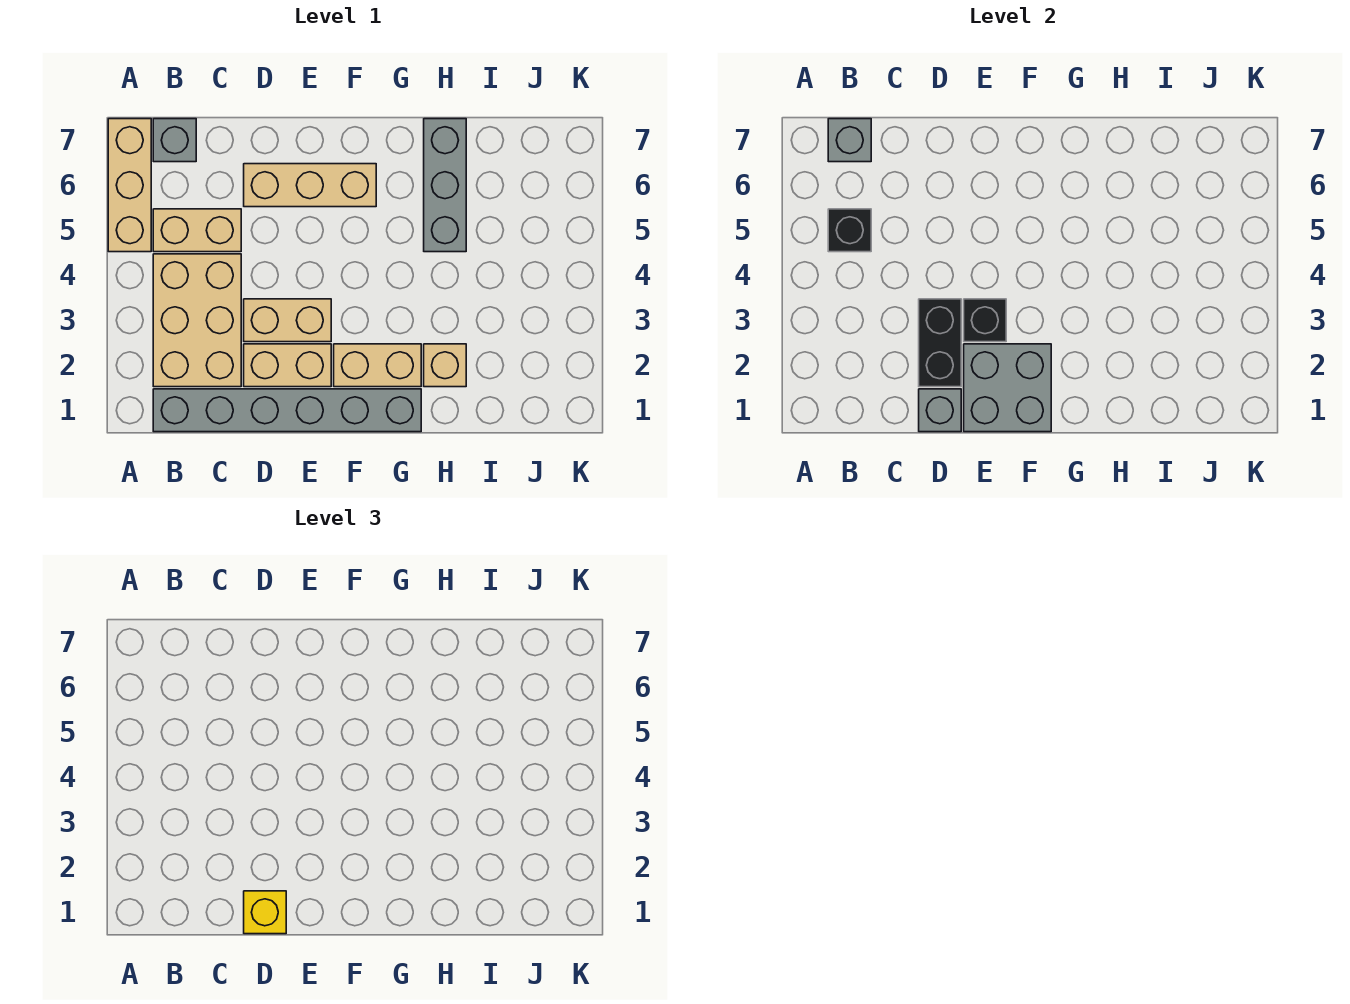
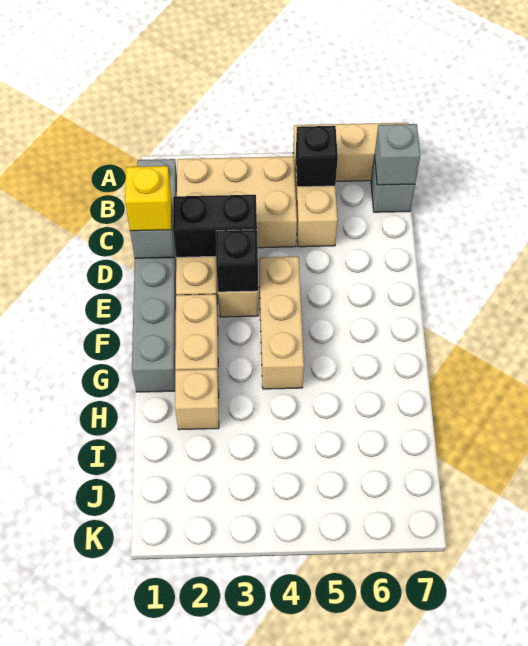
tan 1x3 brick [244,164,376,207] -> tan 1x3 brick moved to [259,257,304,389]
grey 2x2 brick [964,344,1051,432] -> none
grey 1x3 brick [424,119,466,252] -> none

